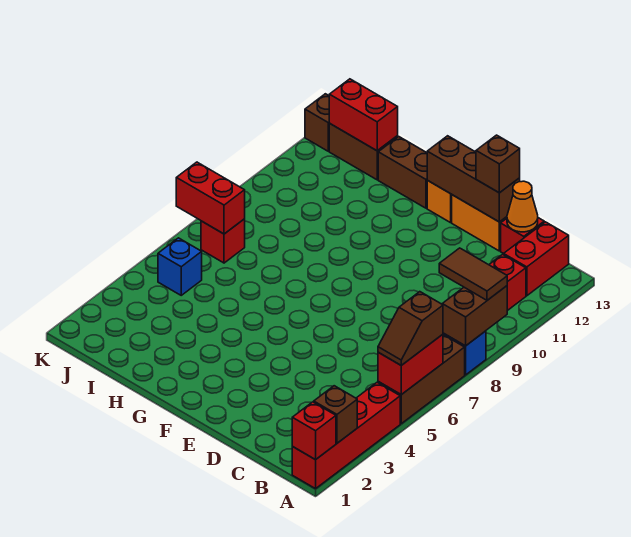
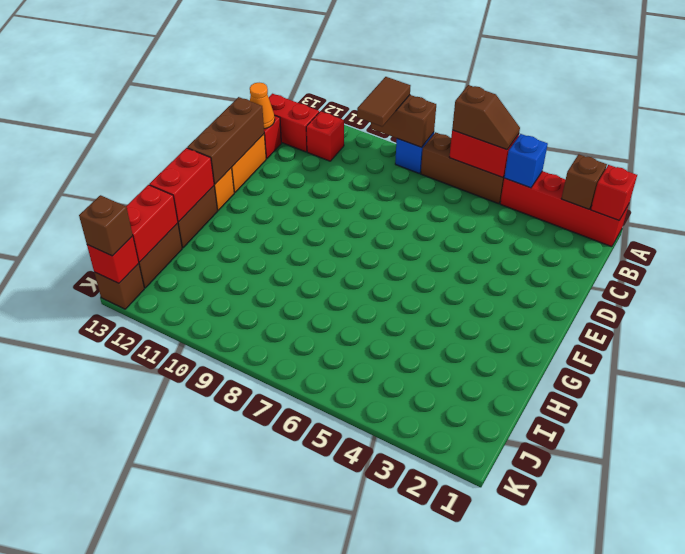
brown 1x1 brick [476,135,520,193] -> brown 1x1 brick moved to [79,195,133,256]
blue 1x1 brick [158,238,202,295] -> blue 1x1 brick moved to [504,134,548,188]
red 1x1 brick [201,219,245,263] -> red 1x1 brick moved to [87,236,139,283]
red 1x2 brick [176,162,245,234] -> red 1x2 brick moved to [149,148,214,222]

